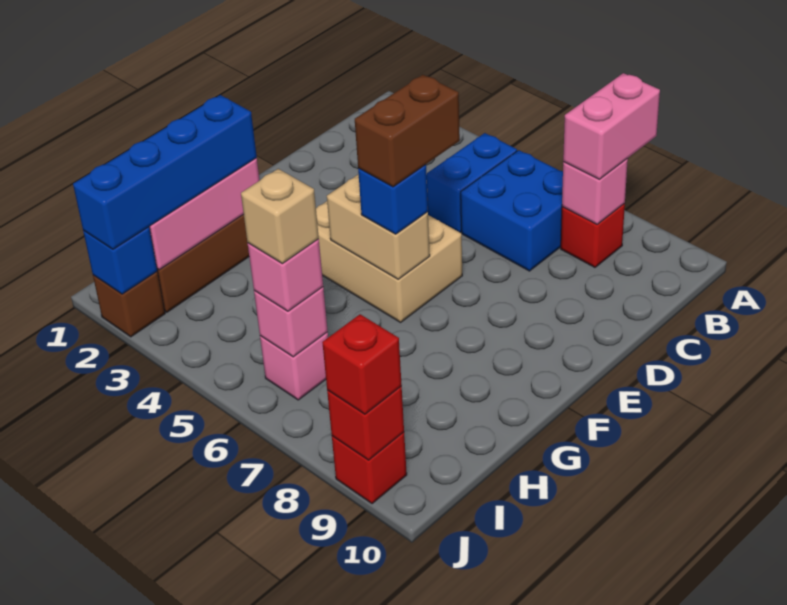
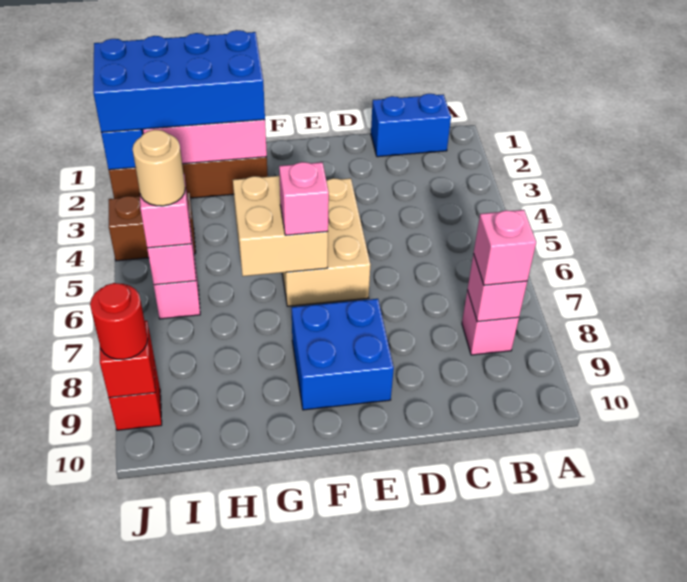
pink 1x2 brick [563,73,660,179] -> pink 1x1 brick [474,210,536,285]
blue 1x2 brick [427,133,517,233] -> blue 1x2 brick moved to [371,94,451,157]
blue 2x2 brick [461,150,563,271] -> blue 2x2 brick moved to [292,299,394,410]
red 1x1 brick [561,203,625,267] -> pink 1x1 brick [462,290,519,355]
brown 1x2 brick [355,75,460,187] -> brown 1x2 brick moved to [109,192,196,261]
tan 1x2 brick [327,174,430,279] -> tan 2x2 brick [233,176,328,276]
blue 1x1 brick [358,165,428,234] -> pink 1x1 brick [279,162,329,235]
blue 1x4 brick [73,95,257,249] -> blue 2x4 brick [93,30,265,132]
tan 1x1 brick [241,169,319,264] -> tan 1x1 round brick [133,130,185,206]
red 1x1 brick [322,314,402,414] -> red 1x1 round brick [90,283,148,359]

